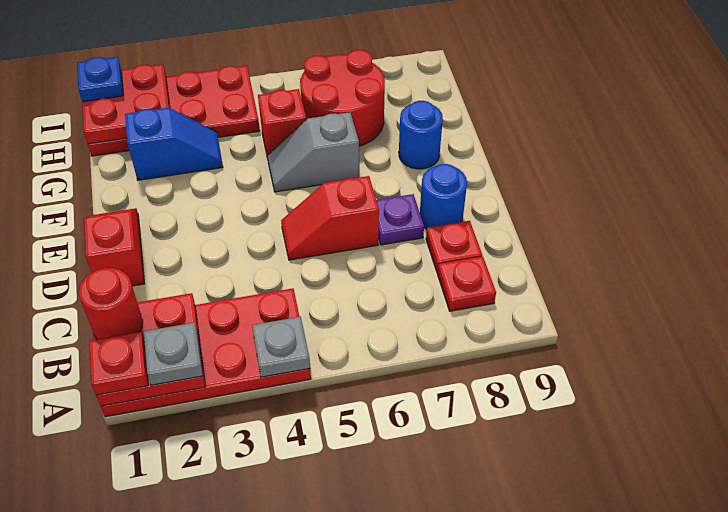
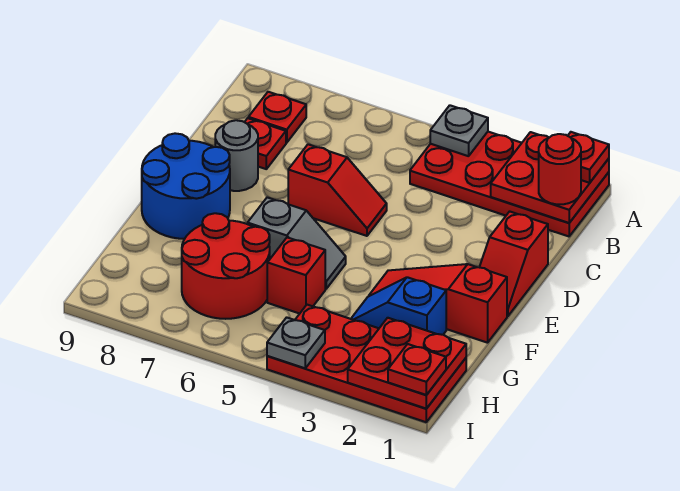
grey 1x1 plate [144,323,203,385] -> grey 1x1 plate moved to [267,317,325,368]
purple 1x1 plate [376,194,424,245] -> none
blue 1x1 round brick [420,164,467,229] -> grey 1x1 round brick [215,120,258,191]
none -> red 1x3 slope [369,264,507,343]
blue 1x1 round brick [399,101,443,169] -> blue 2x2 round brick [142,133,230,239]
blue 1x1 plate [77,57,123,102] -> red 1x1 plate [388,344,446,395]

